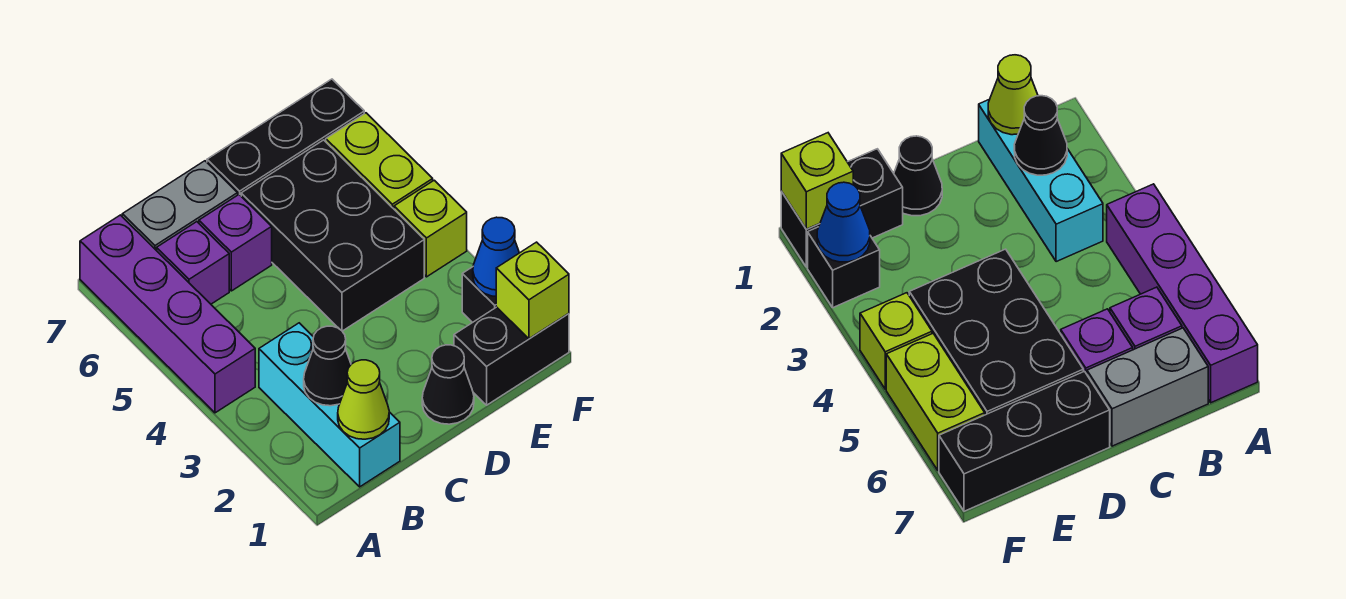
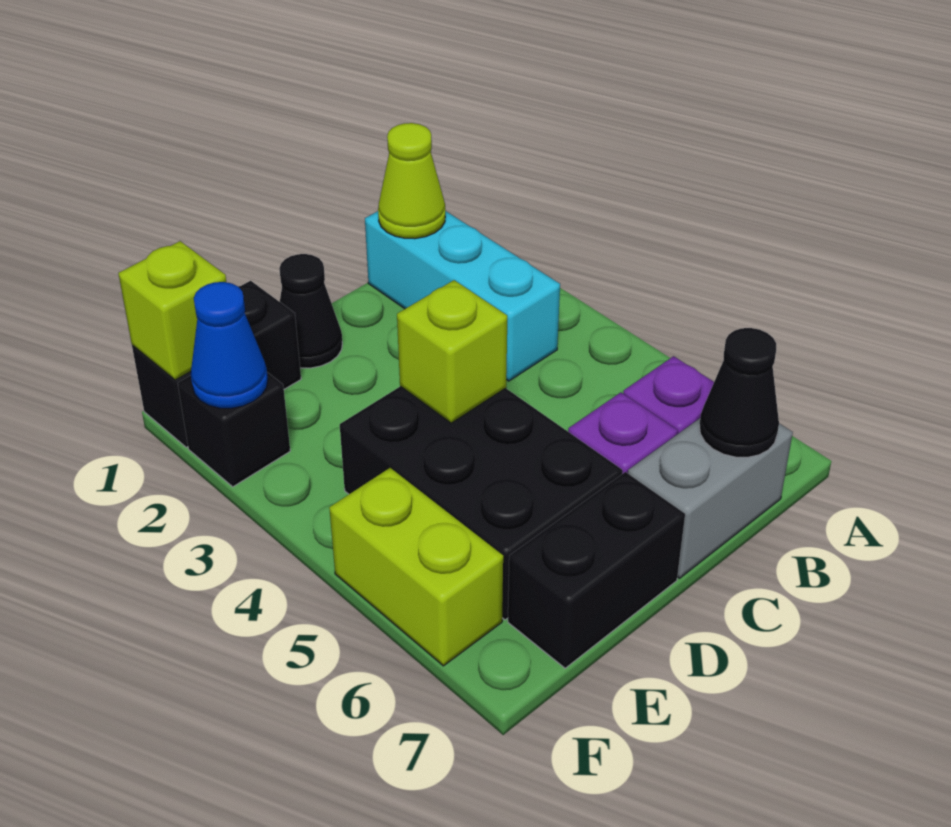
purple 1x4 brick [80,215,255,413] -> none
black 1x1 cone [304,326,351,406] -> black 1x1 cone moved to [699,328,779,457]
black 1x3 brick [207,79,364,196] -> black 1x2 brick [508,472,685,668]
lime 1x1 brick [394,180,467,277] -> lime 1x1 brick moved to [397,280,507,423]

